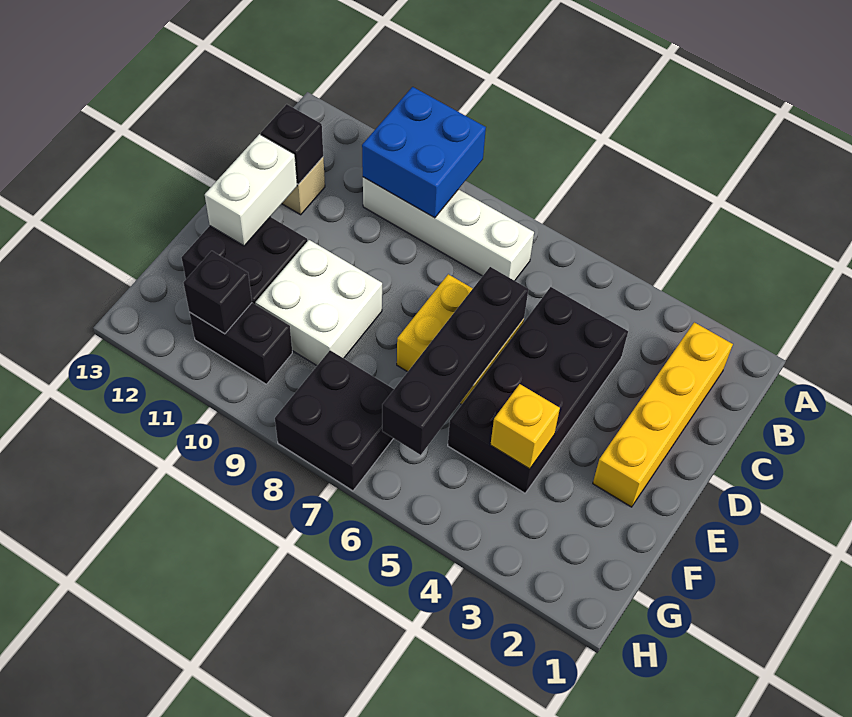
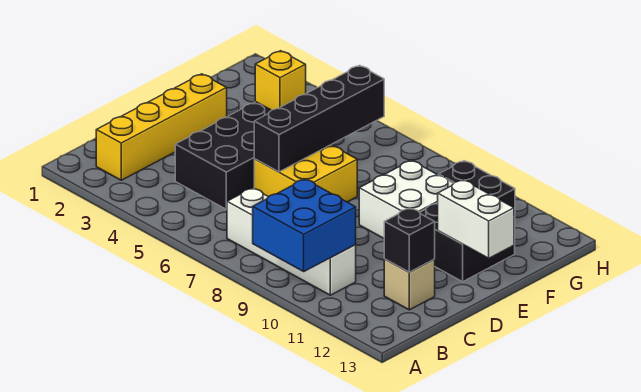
white 1x2 brick [205,134,297,246] -> white 1x2 brick turned to [438,180,514,258]
black 2x2 brick [275,350,394,491] -> none
black 1x1 brick [184,251,252,334] -> none

